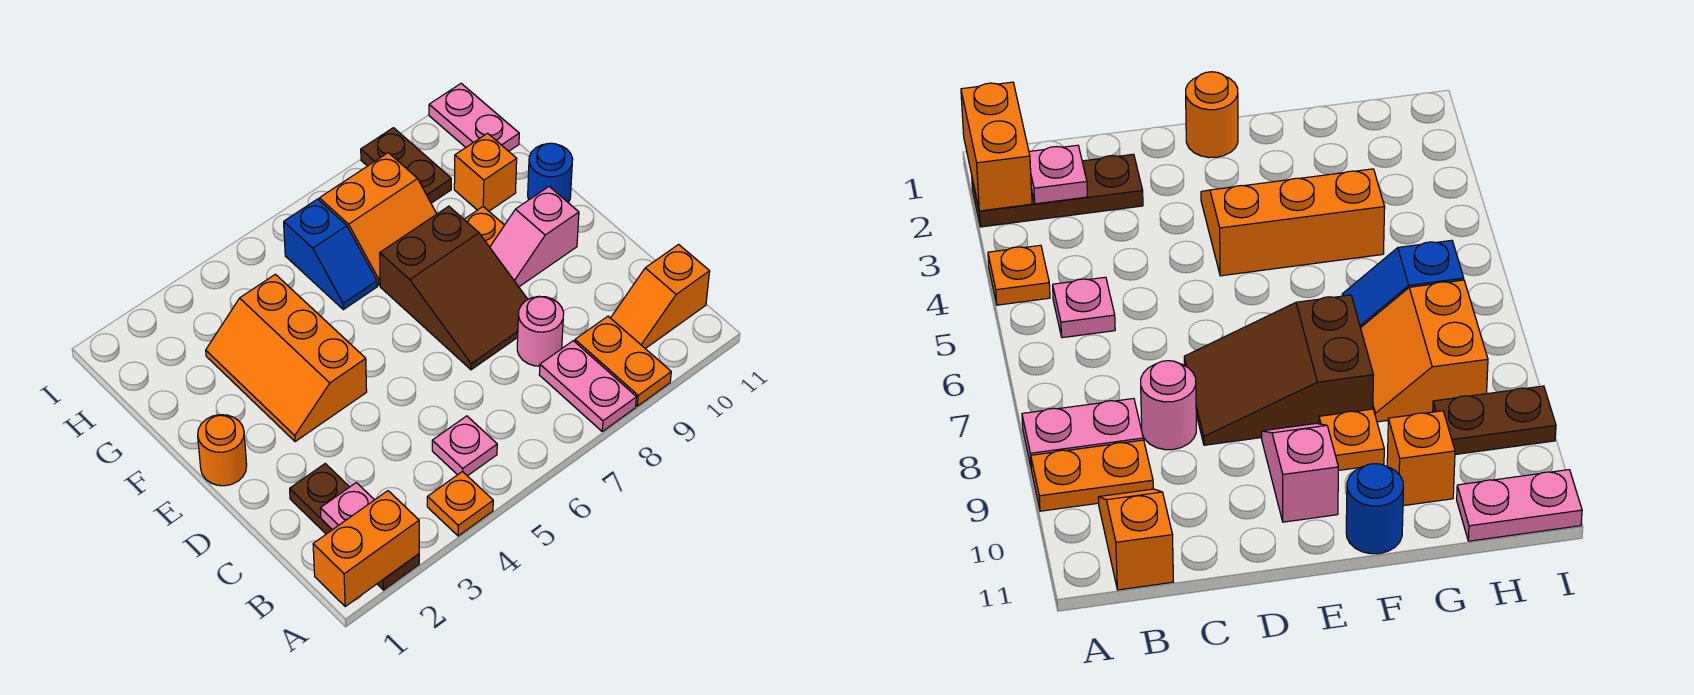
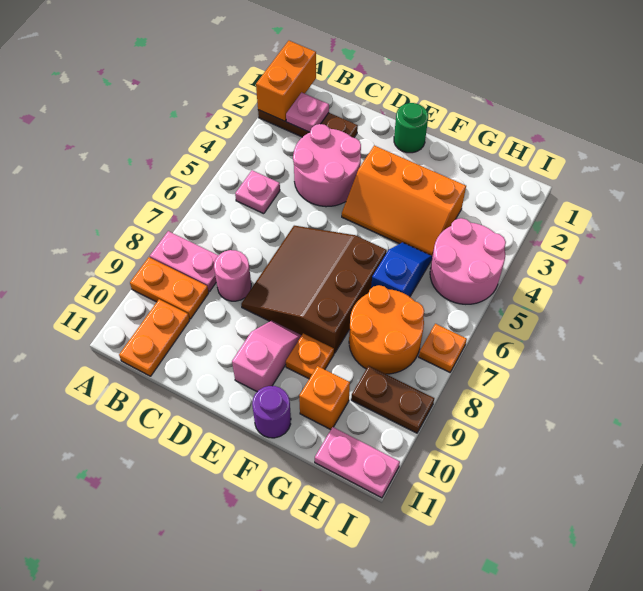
orange 1x1 plate [427,471,493,536] -> orange 1x1 plate moved to [419,324,467,372]
orange 1x2 slope [611,244,710,349] -> orange 1x2 plate [119,299,190,376]
none -> pink 2x2 round brick [293,124,361,207]
brown 2x3 slope [380,206,528,370] -> brown 3x3 slope [241,226,387,353]
orange 1x1 round brick [198,415,247,486] -> green 1x1 round brick [394,103,428,153]
orange 2x3 slope [206,274,367,442] -> orange 2x3 slope turned to [342,146,466,256]
blue 1x1 round brick [528,143,573,203] -> purple 1x1 round brick [252,386,291,438]
blue 1x2 slope [284,199,377,310] -> blue 1x2 slope turned to [371,242,432,297]
orange 2x2 slope [319,153,436,285] -> orange 2x2 round brick [349,285,424,374]
none -> pink 2x2 round brick [430,218,506,304]

